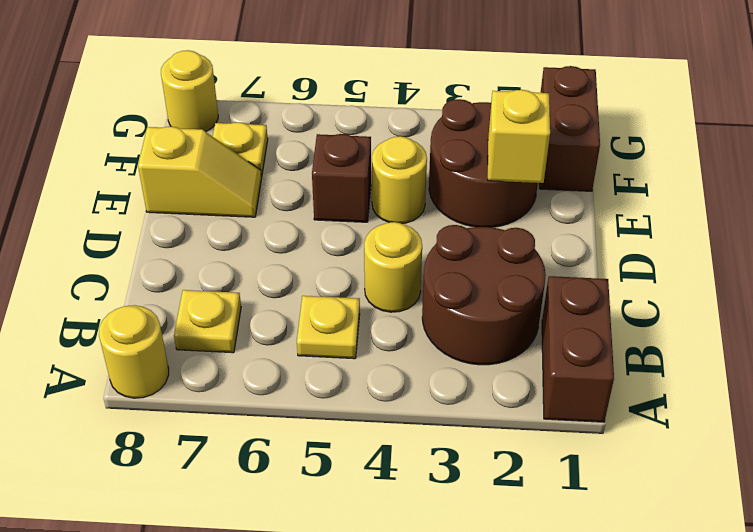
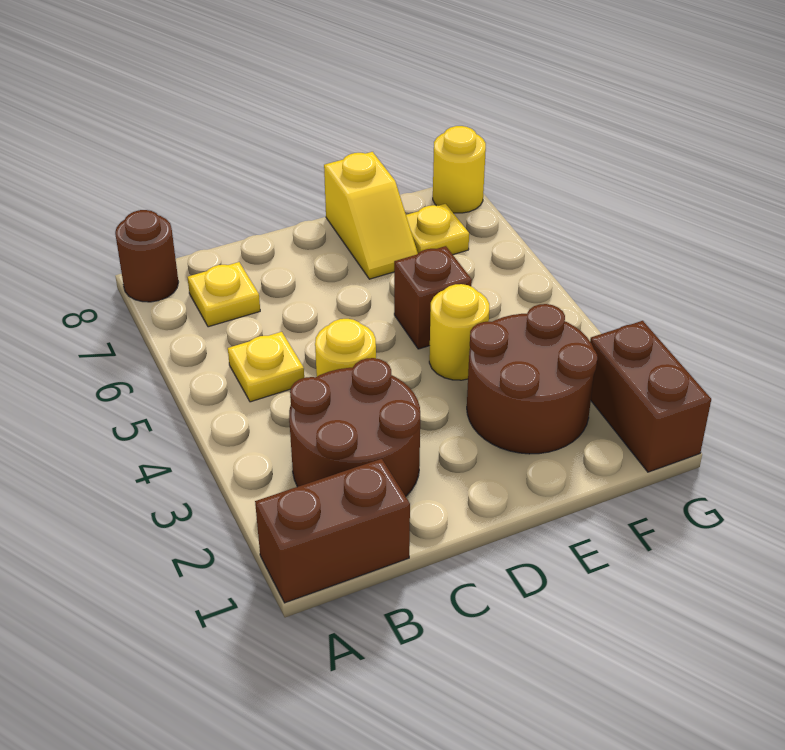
yellow 1x1 round brick [99,305,169,398] -> brown 1x1 round brick [115,210,178,302]
yellow 1x1 brick [488,90,550,183] -> none
brown 1x2 brick [539,66,600,191] -> brown 1x2 brick turned to [590,321,711,472]

